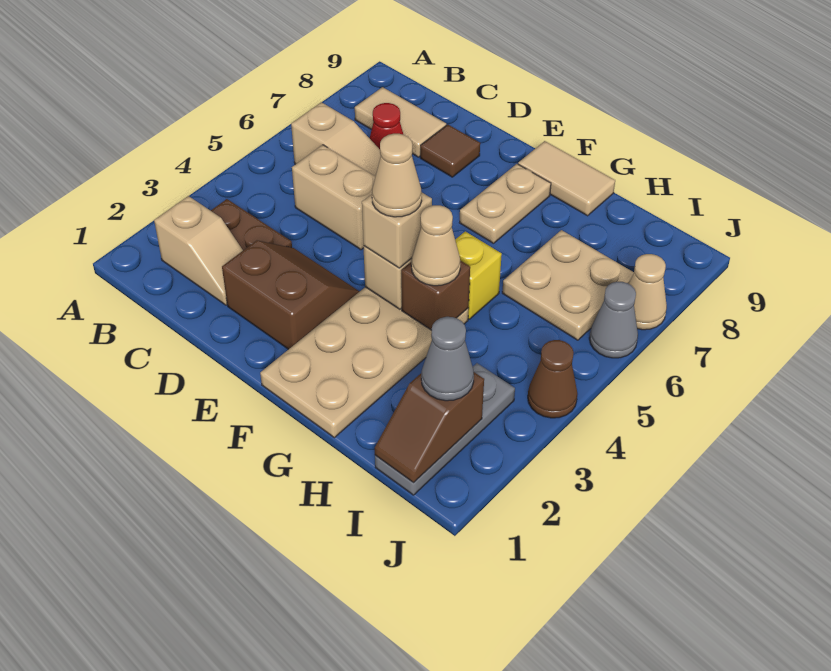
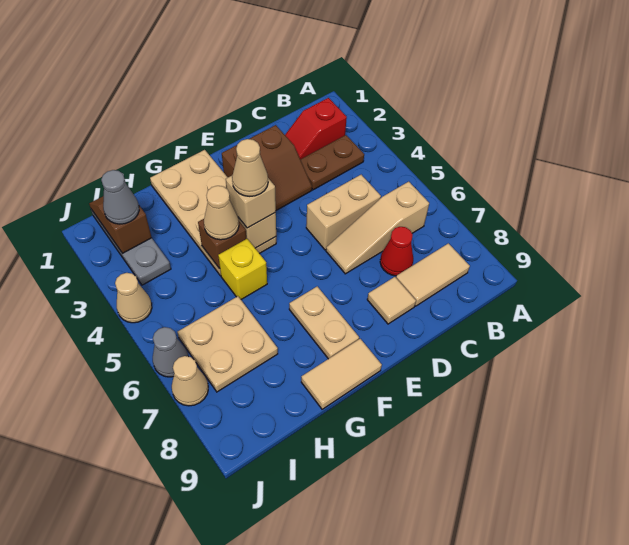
tan 1x2 slope [154,196,243,305] -> red 1x2 slope [285,98,347,159]
brown 1x1 tile [420,125,480,177] -> tan 1x1 tile [367,277,416,324]
brown 1x1 cone [528,340,577,418] -> tan 1x1 cone [115,273,152,323]

